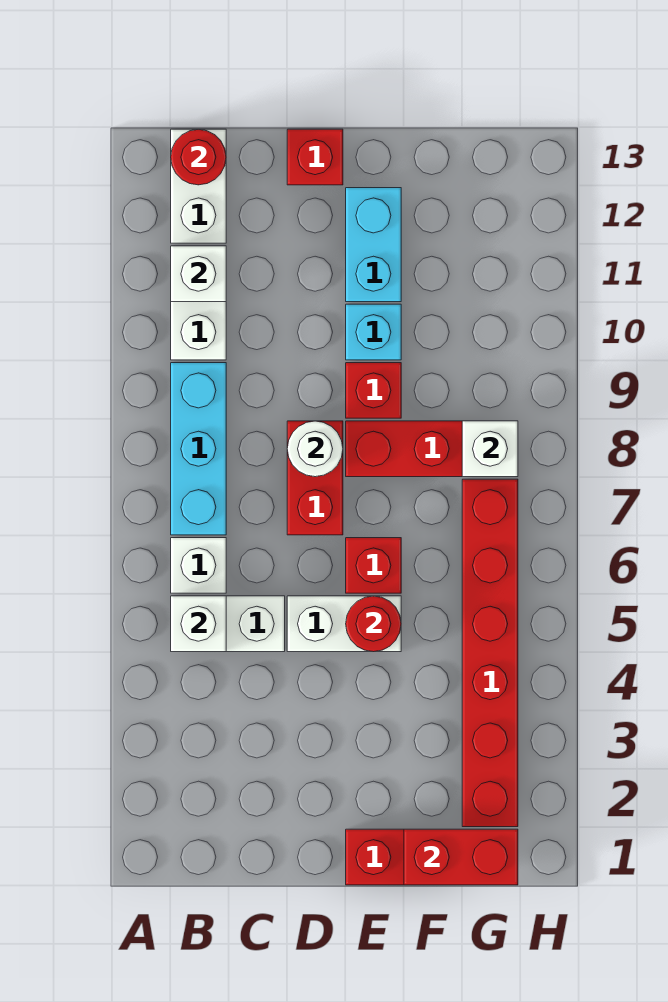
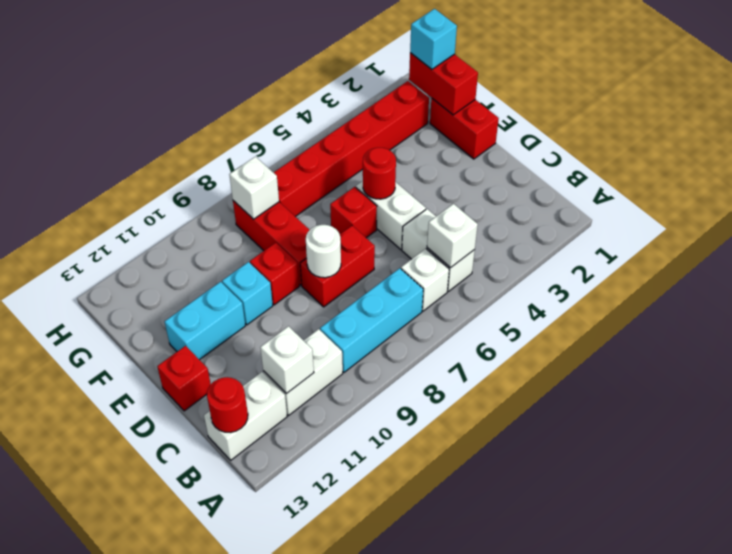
none -> cyan 1x1 brick [410,9,457,69]

